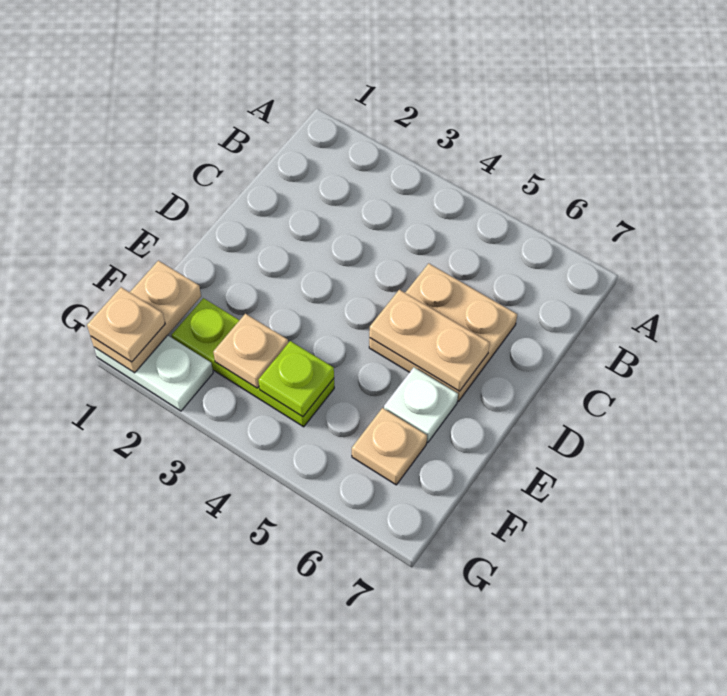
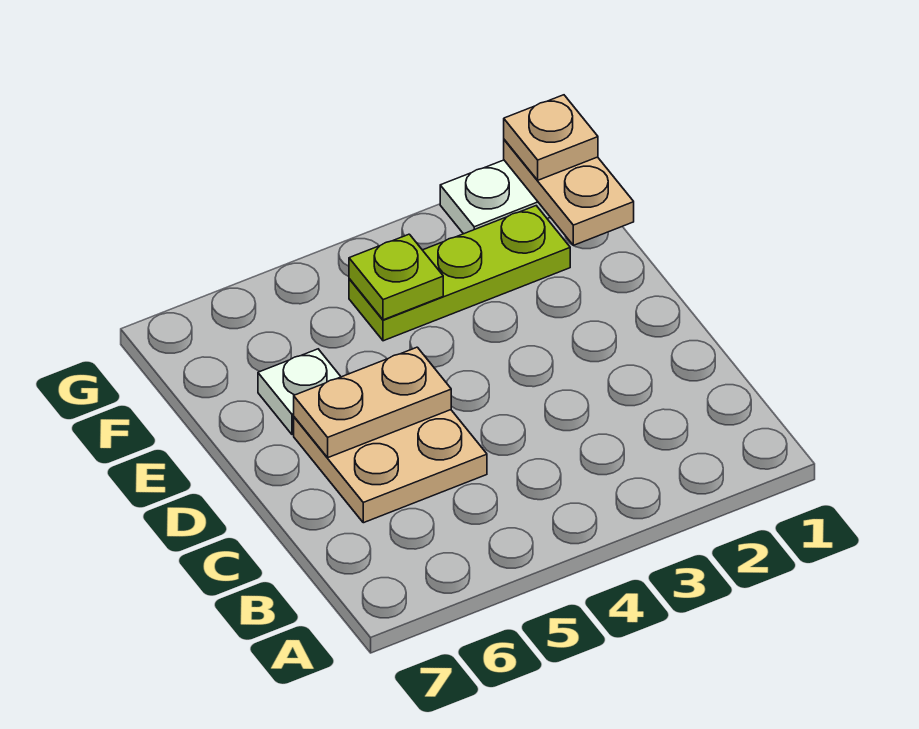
tan 1x1 plate [213,314,288,388] -> none
tan 1x1 plate [352,408,427,485] -> none

